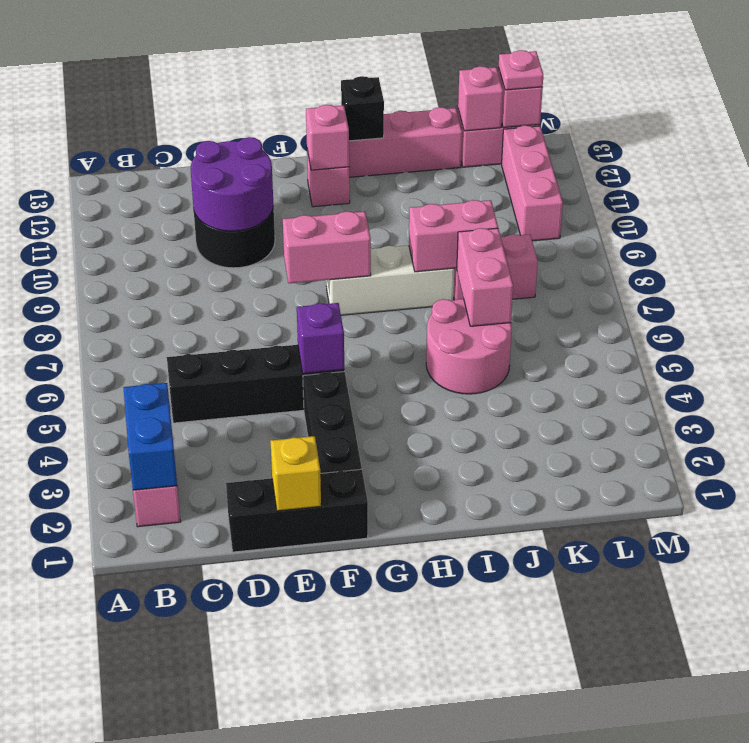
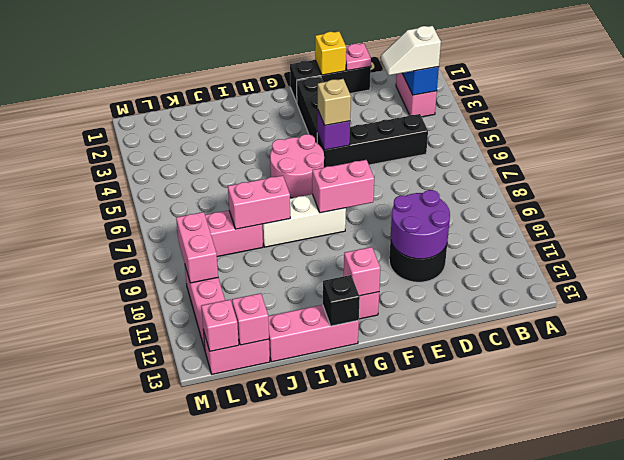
none -> white 1x2 slope [381,26,441,75]
none -> tan 1x1 brick [318,79,351,125]
pink 2x2 round brick [426,299,512,394] -> pink 2x2 round brick moved to [270,134,324,198]
pink 1x2 brick [457,228,513,326] -> pink 1x2 brick moved to [176,212,218,283]
pink 1x1 plate [499,50,543,90] -> pink 1x1 plate moved to [346,43,371,71]

